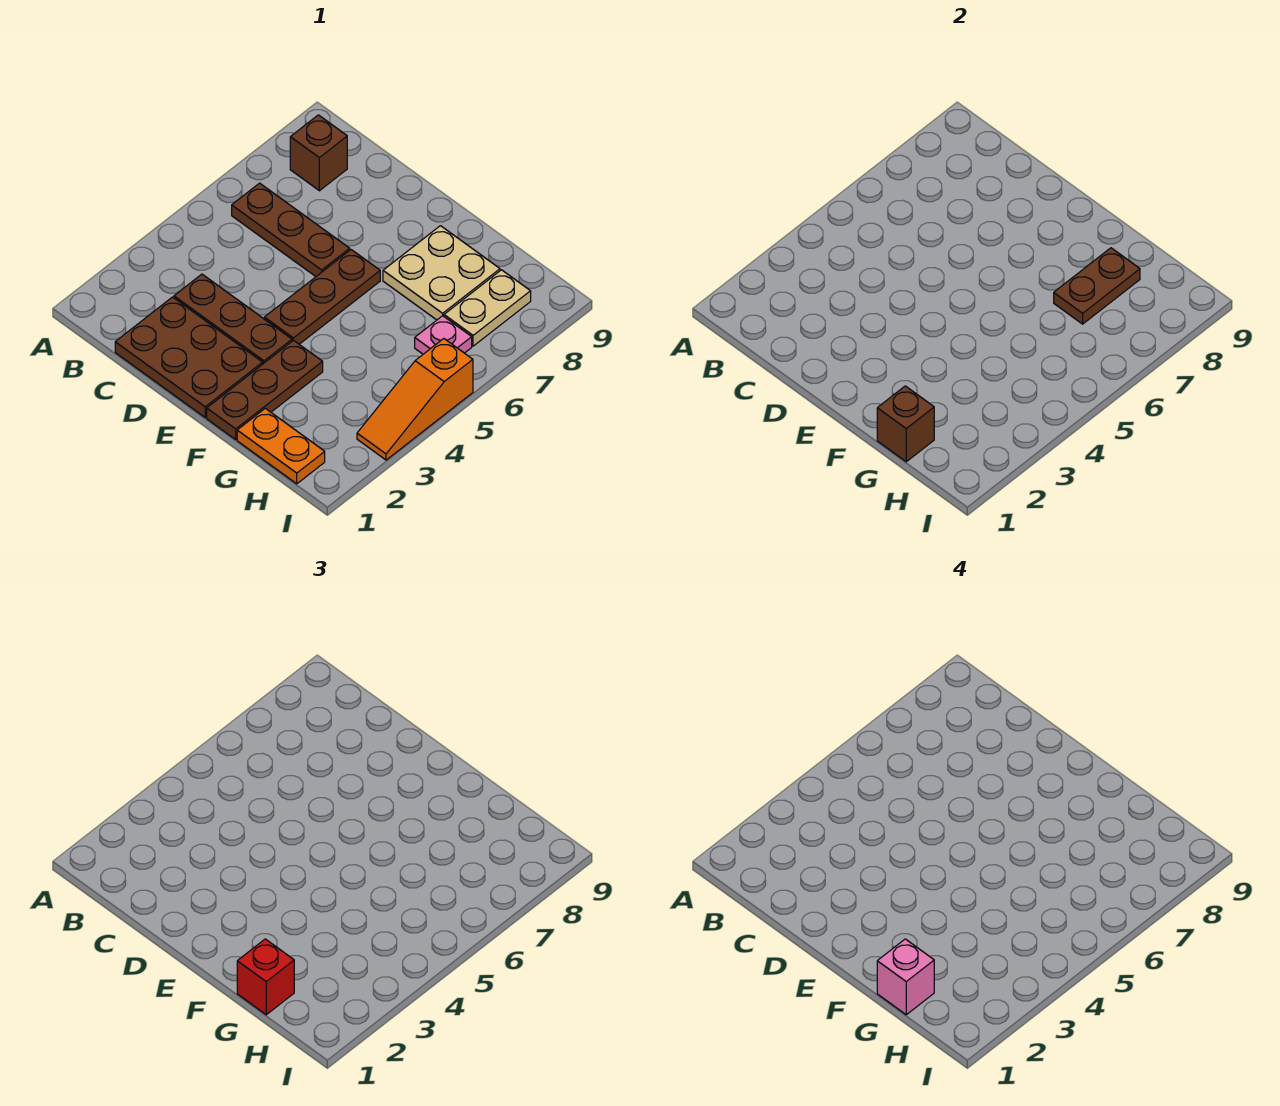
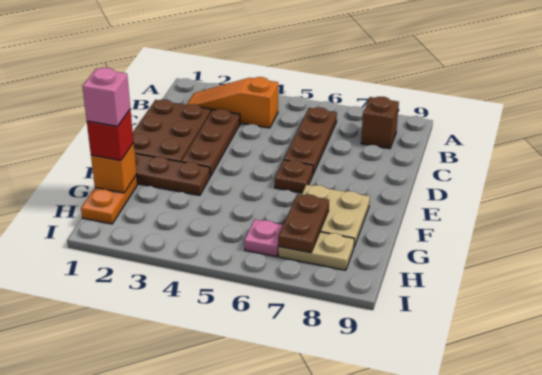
brown 1x3 plate [264,250,380,344] -> brown 1x1 plate [275,160,313,193]
brown 1x1 brick [877,386,934,462] -> orange 1x1 brick [91,143,137,193]
brown 1x2 plate [1054,248,1140,324] -> brown 1x2 plate turned to [278,194,329,253]
orange 1x3 slope [357,339,473,460] -> orange 1x3 slope moved to [187,77,278,128]

